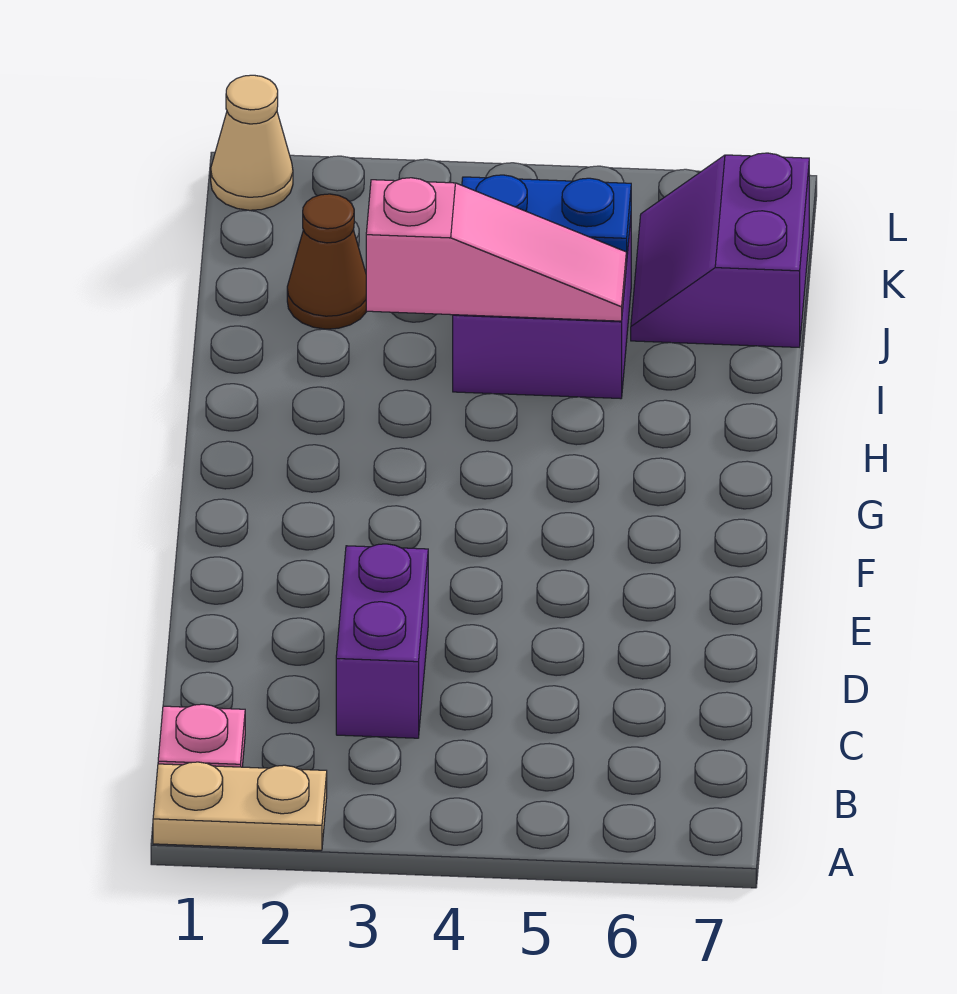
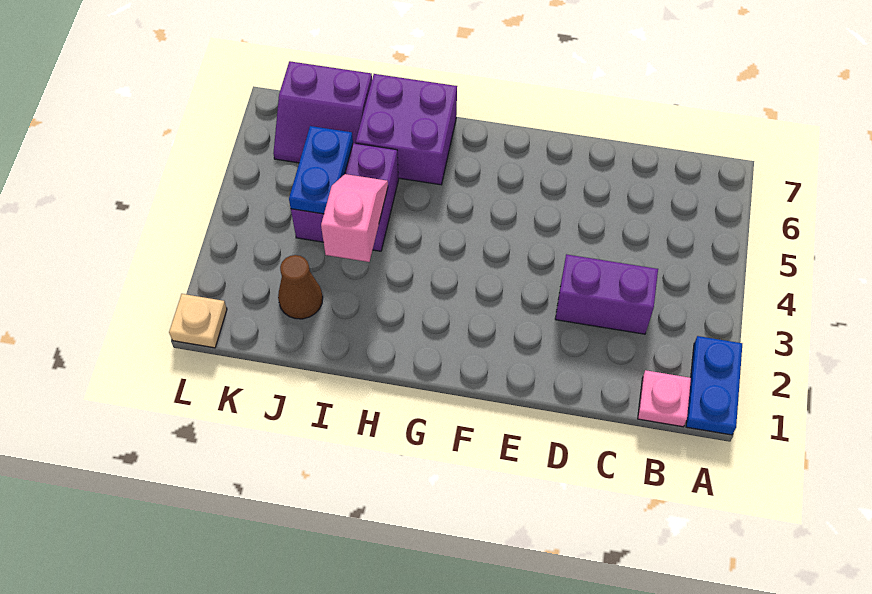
tan 1x2 plate [153,762,327,850] -> blue 1x2 plate [686,336,742,435]
none -> purple 2x2 brick [356,74,457,185]
pink 1x3 slope [366,178,626,321] -> pink 1x2 slope [321,174,388,262]
tan 1x1 cone [211,75,293,210] -> tan 1x1 plate [169,294,227,348]

